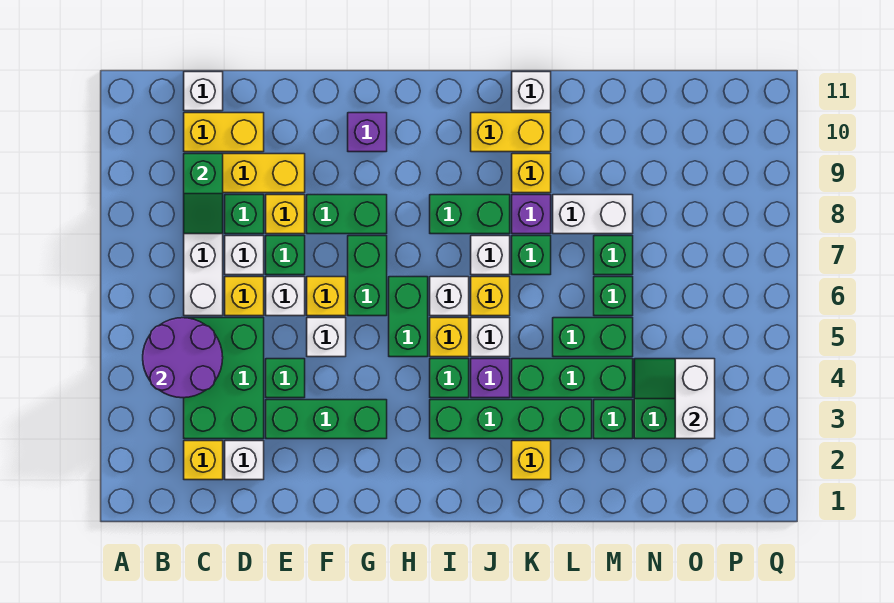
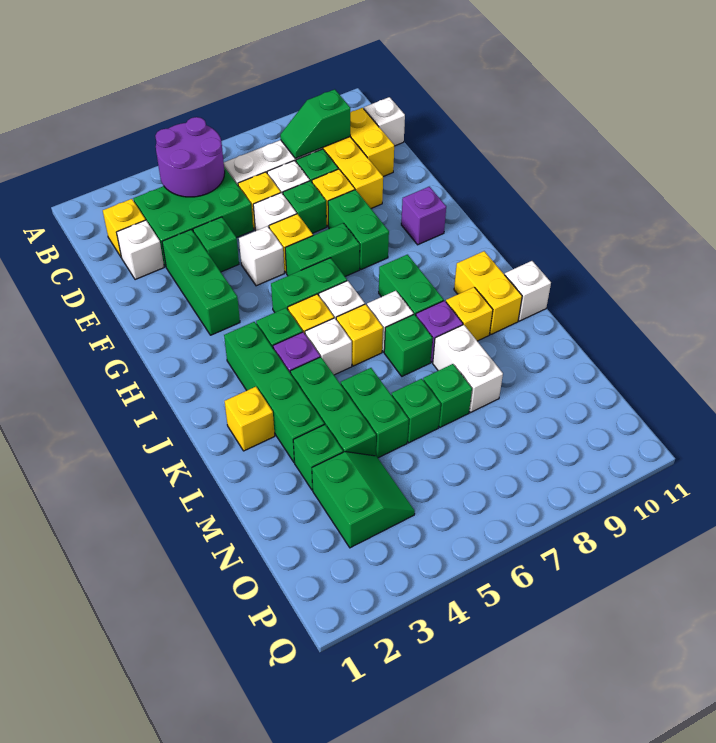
white 1x2 brick [675,359,715,439] -> none

